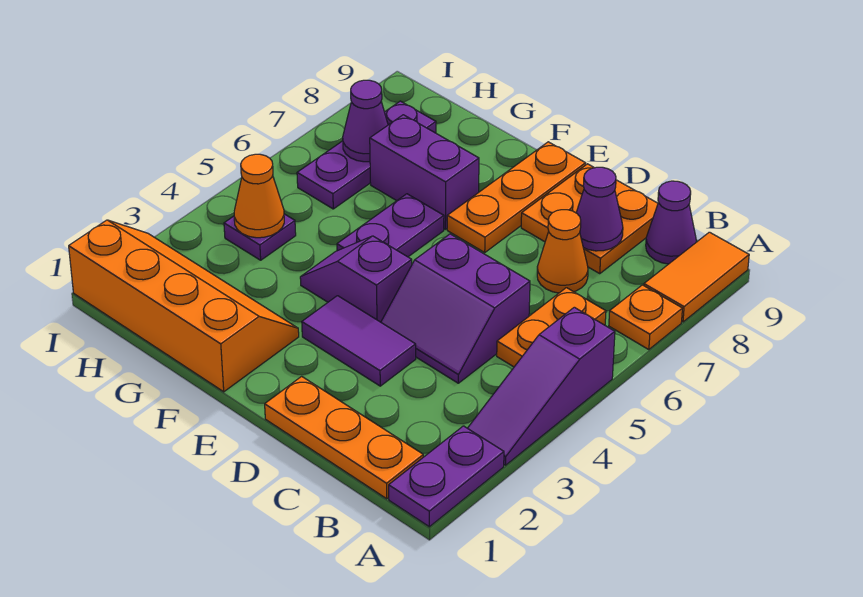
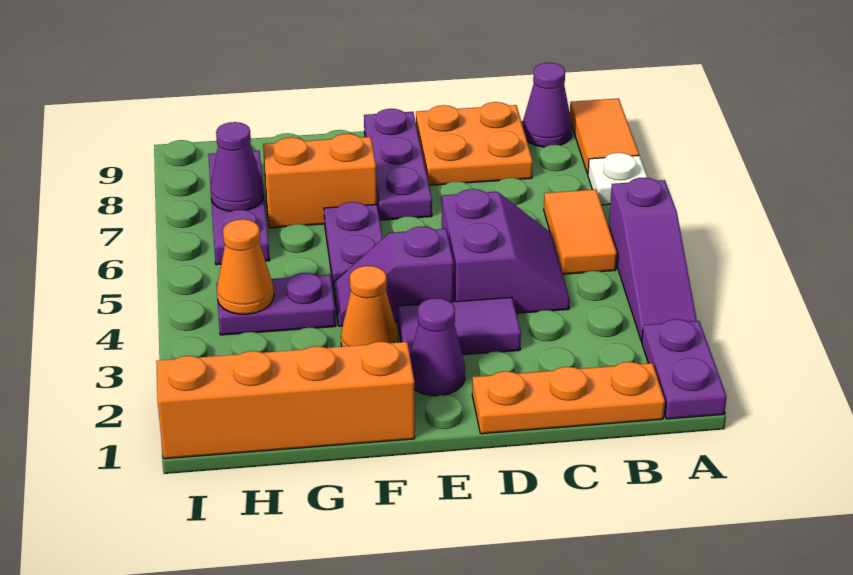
orange 1x1 plate [609,285,682,350] -> white 1x1 plate [588,153,648,205]
orange 1x2 plate [497,288,606,367] -> orange 1x2 tile [544,189,617,274]
purple 2x2 slope [381,234,530,383] -> purple 2x2 slope turned to [442,189,570,313]
orange 1x1 cone [537,210,588,293] -> orange 1x1 cone moved to [341,266,398,347]
purple 1x1 cone [576,167,623,251] -> purple 1x1 cone moved to [410,298,465,396]
orange 1x3 plate [447,142,586,252] -> purple 1x3 plate [364,109,432,220]
purple 1x2 brick [370,115,479,229] -> orange 1x2 brick [263,134,377,228]
purple 1x1 plate [224,214,296,260] -> purple 1x2 plate [216,273,336,335]

